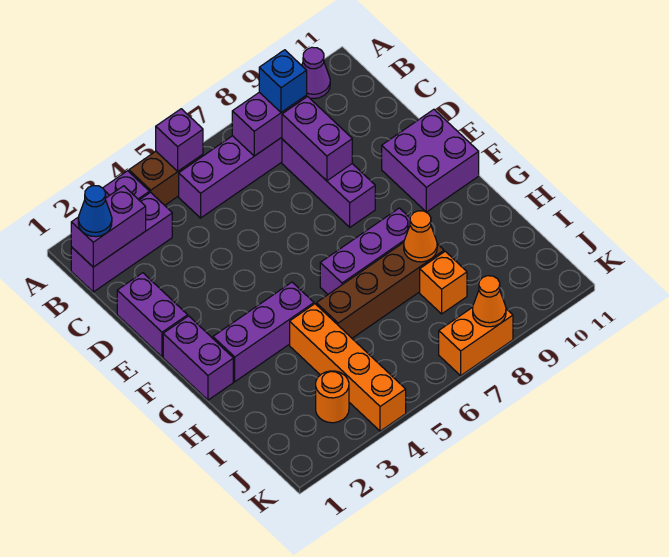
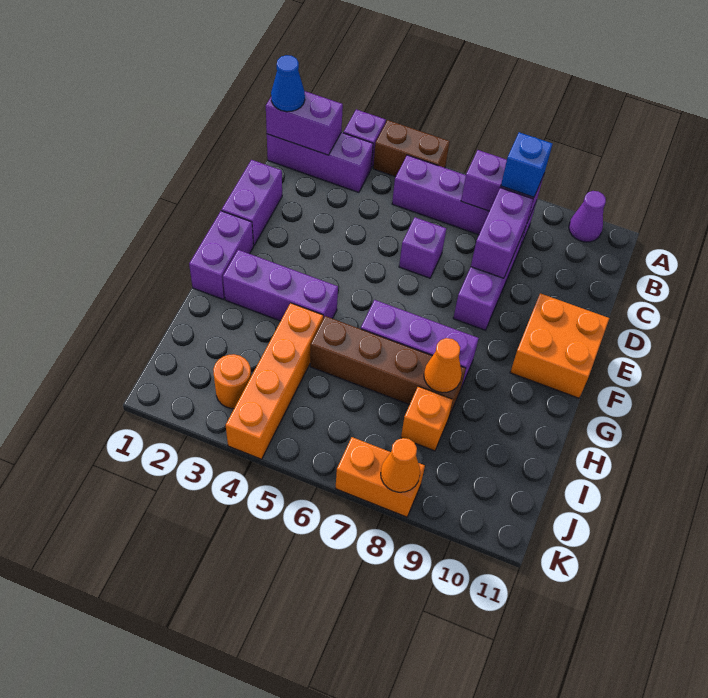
purple 1x1 brick [156,109,203,171] -> purple 1x1 brick moved to [399,217,446,278]
purple 2x2 brick [382,109,479,212] -> orange 2x2 brick [510,293,609,398]

